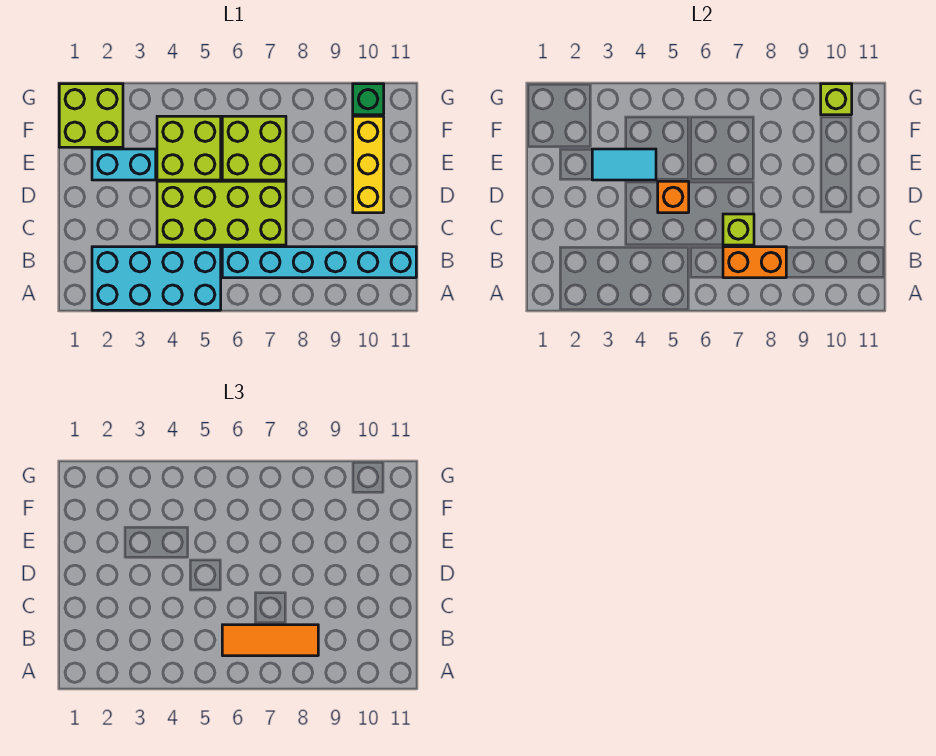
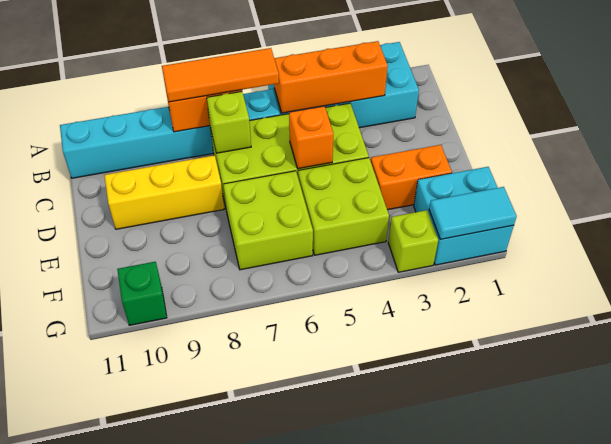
none -> orange 1x3 brick [274,41,388,113]
yellow 1x3 brick [353,116,384,213] -> yellow 1x3 brick turned to [104,155,224,229]
cyan 1x2 brick [92,149,156,180] -> orange 1x2 brick [371,145,452,210]
cyan 1x2 tile [592,149,656,180] -> cyan 1x2 tile moved to [429,187,517,239]
lime 2x2 brick [59,84,123,147] -> cyan 2x2 brick [414,167,514,265]
lime 1x1 brick [821,84,852,115] -> lime 1x1 brick moved to [388,210,438,272]

